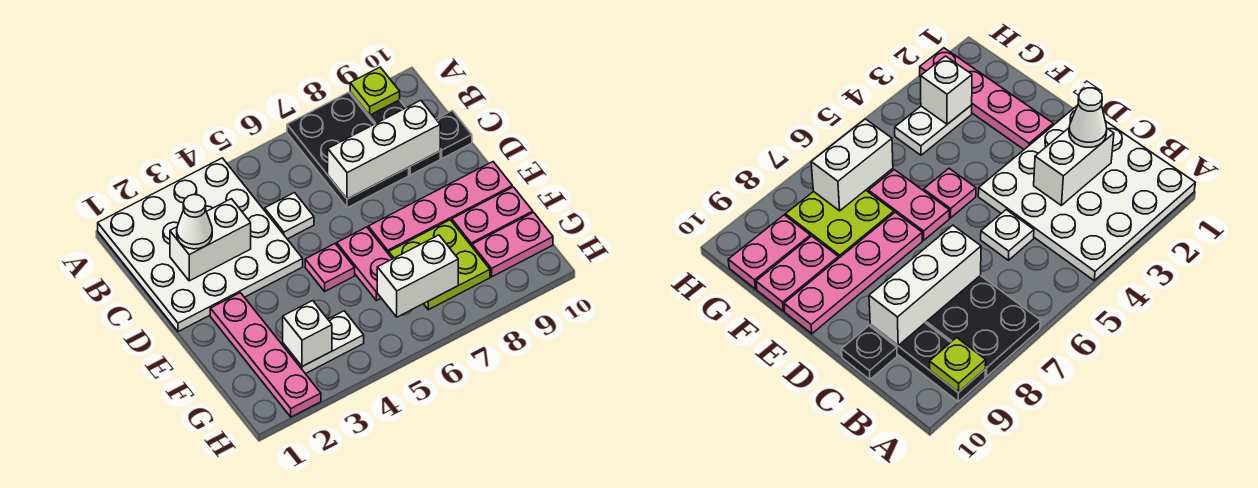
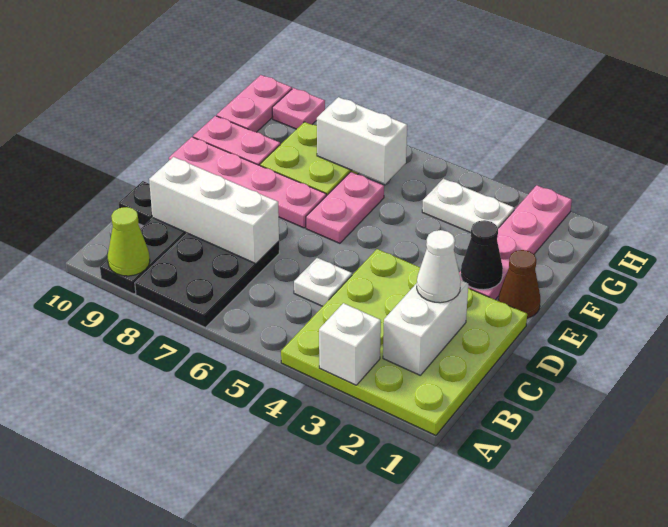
white 4x4 plate [98,158,303,332] -> lime 4x4 plate [281,249,527,436]
lime 1x1 plate [350,67,400,115] -> lime 1x1 cone [108,207,150,276]
white 1x2 brick [170,199,251,281] -> white 1x2 brick turned to [383,280,468,375]
none -> brown 1x1 cone [498,250,540,318]
none -> black 1x1 cone [461,220,503,290]
pink 1x1 plate [305,244,355,291] -> pink 1x1 plate moved to [272,88,325,129]
white 1x1 brick [283,301,332,367] -> white 1x1 brick moved to [319,303,381,385]
pink 1x2 plate [472,212,553,277] -> pink 1x2 plate turned to [217,75,292,132]

